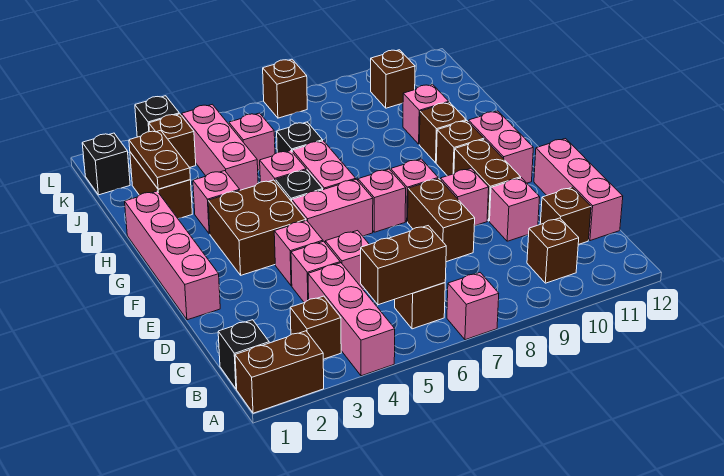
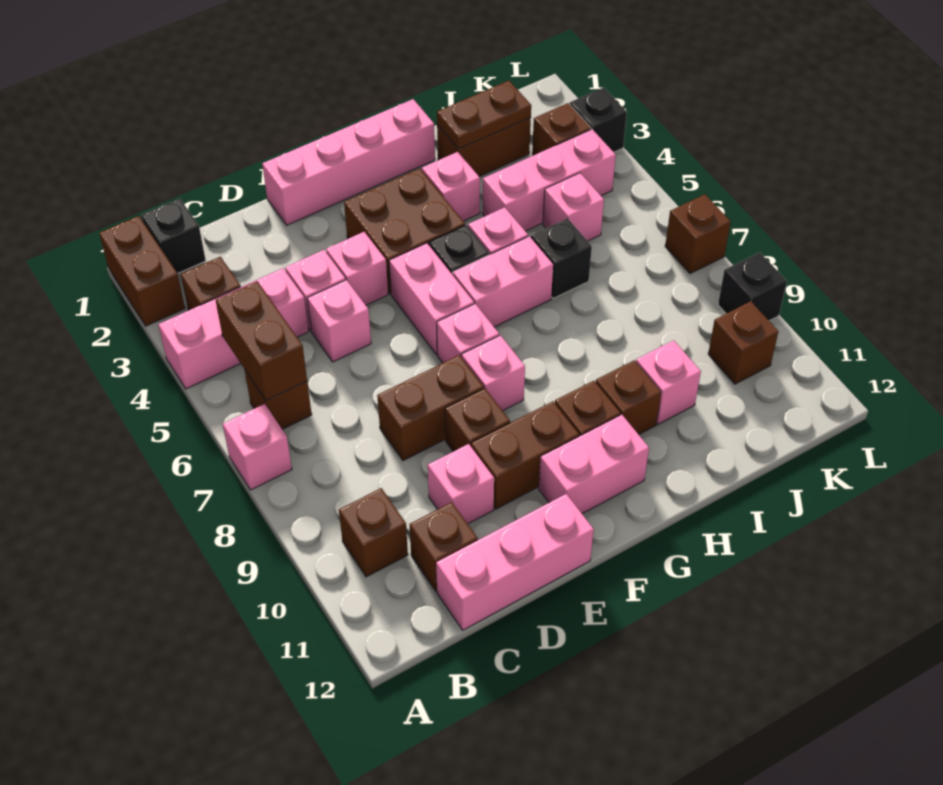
pink 1x1 brick [441,169,489,226] -> brown 1x1 brick [445,388,510,452]
black 1x1 brick [82,133,130,195] -> black 1x1 brick moved to [718,252,787,321]

